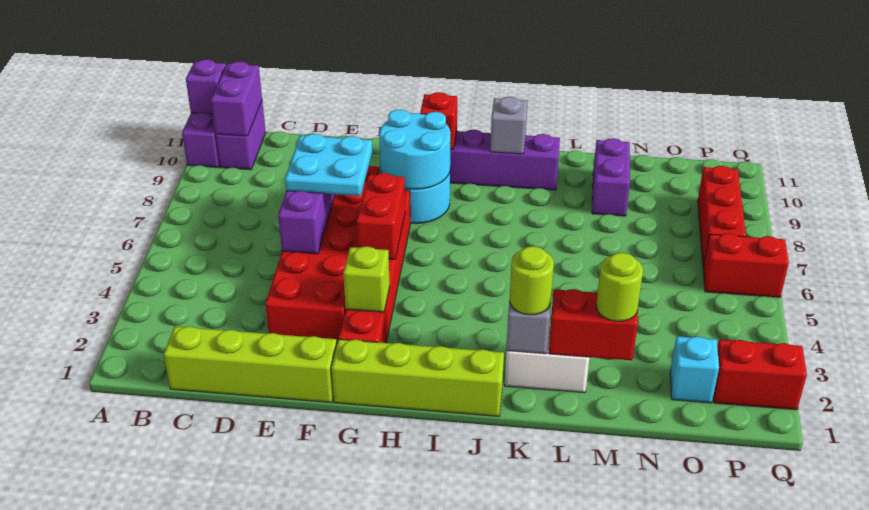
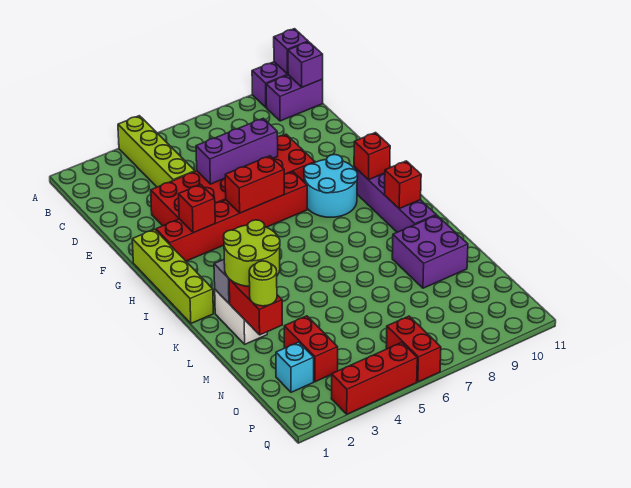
purple 1x2 brick [211,61,262,136] -> purple 1x1 brick [288,42,323,87]
lime 1x4 brick [164,326,337,403] -> lime 1x4 brick moved to [118,116,195,187]
cyan 2x2 plate [285,134,372,196] -> none
lime 1x1 brick [343,246,390,312] -> red 1x1 brick [179,185,215,233]
cyan 2x2 round brick [379,110,451,189] -> none
grey 1x1 brick [490,97,527,154] -> red 1x1 brick [385,161,421,209]
lime 1x1 round brick [510,246,554,315] -> lime 2x2 round brick [223,220,280,287]
purple 1x2 brick [592,138,630,216] -> purple 2x2 brick [392,215,468,288]
red 1x2 brick [713,340,807,410] -> red 1x2 brick moved to [284,316,338,382]
red 1x3 brick [698,166,746,266] -> red 1x3 brick moved to [331,342,417,414]

